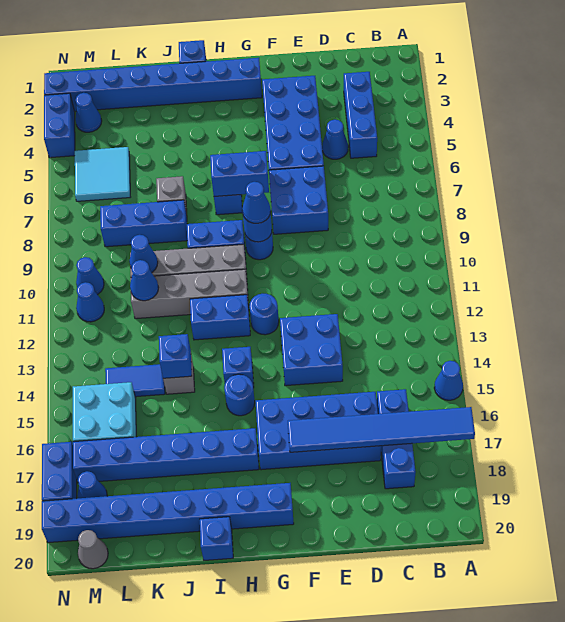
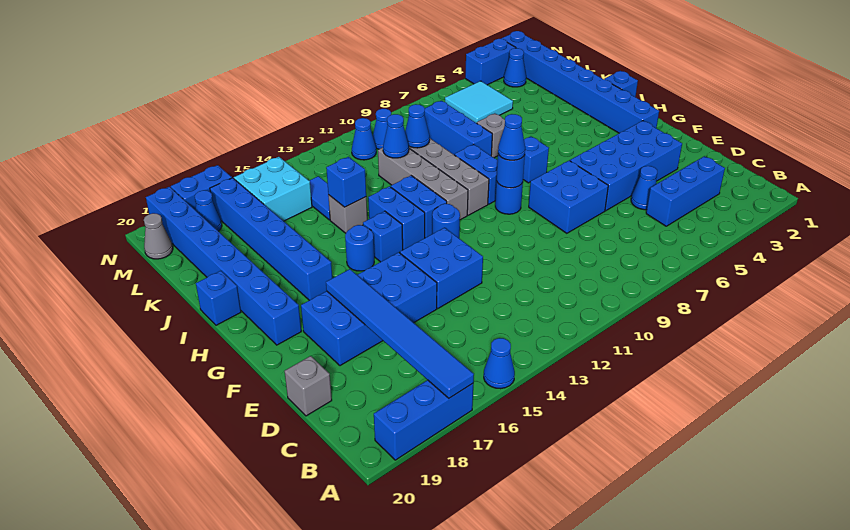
blue 1x3 brick [377,389,416,489] -> blue 1x3 brick moved to [374,380,473,460]
blue 2x4 brick [255,392,381,470] -> blue 2x4 brick turned to [301,252,437,366]
none -> grey 1x1 brick [285,356,332,416]
blue 1x2 brick [210,151,269,196] -> blue 1x2 brick moved to [368,186,425,250]

